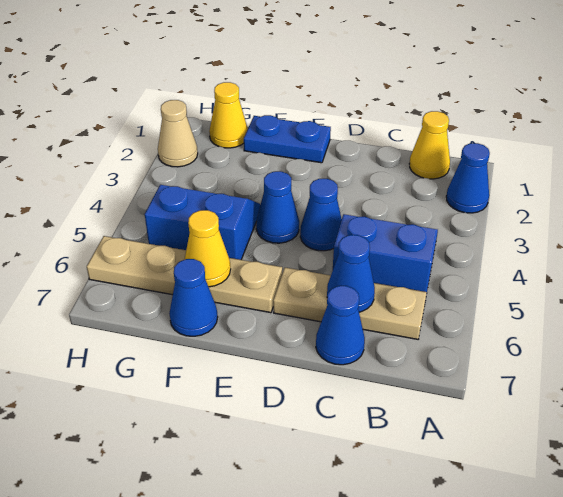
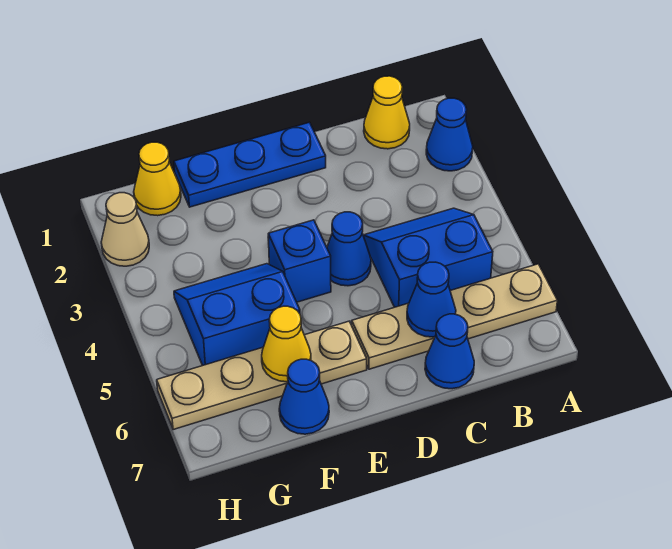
tan 1x3 plate [273,268,427,339] -> tan 1x4 plate [352,264,557,369]
blue 1x2 plate [244,115,331,163] -> blue 1x3 plate [174,122,326,207]
blue 1x1 cone [256,171,299,243] -> blue 1x1 brick [268,220,331,302]

